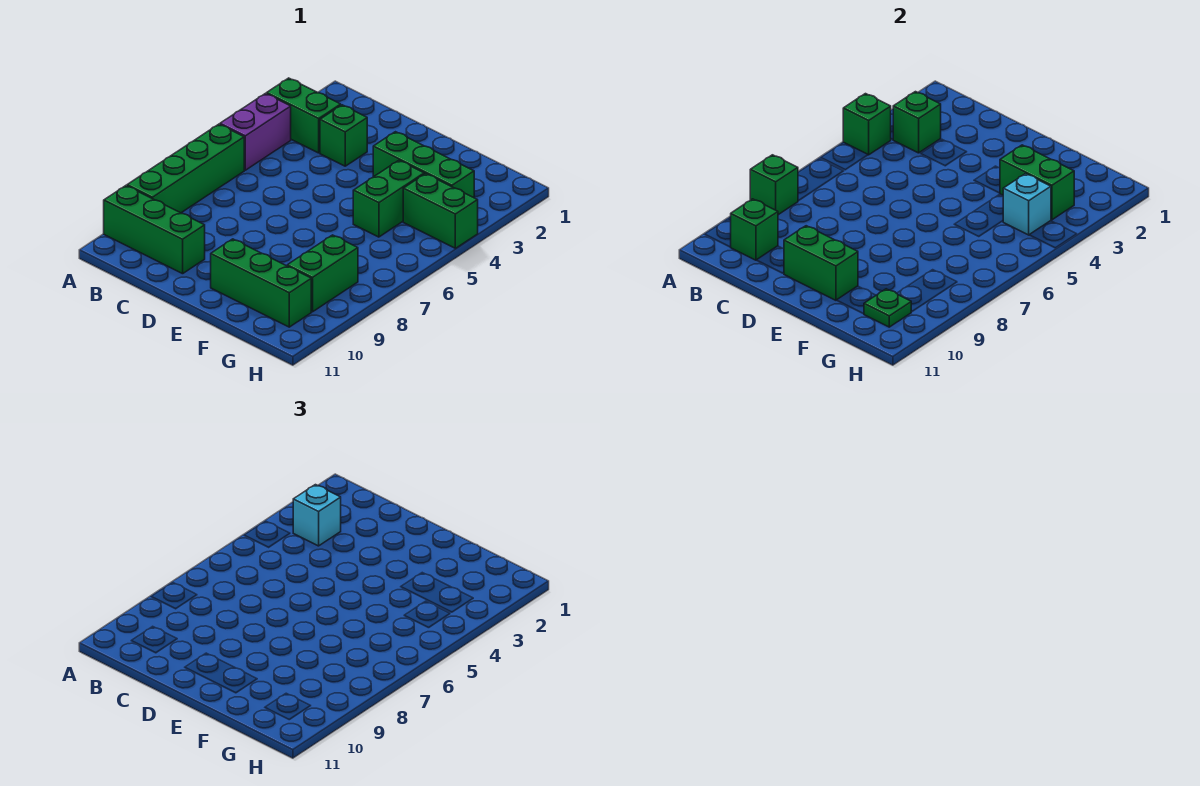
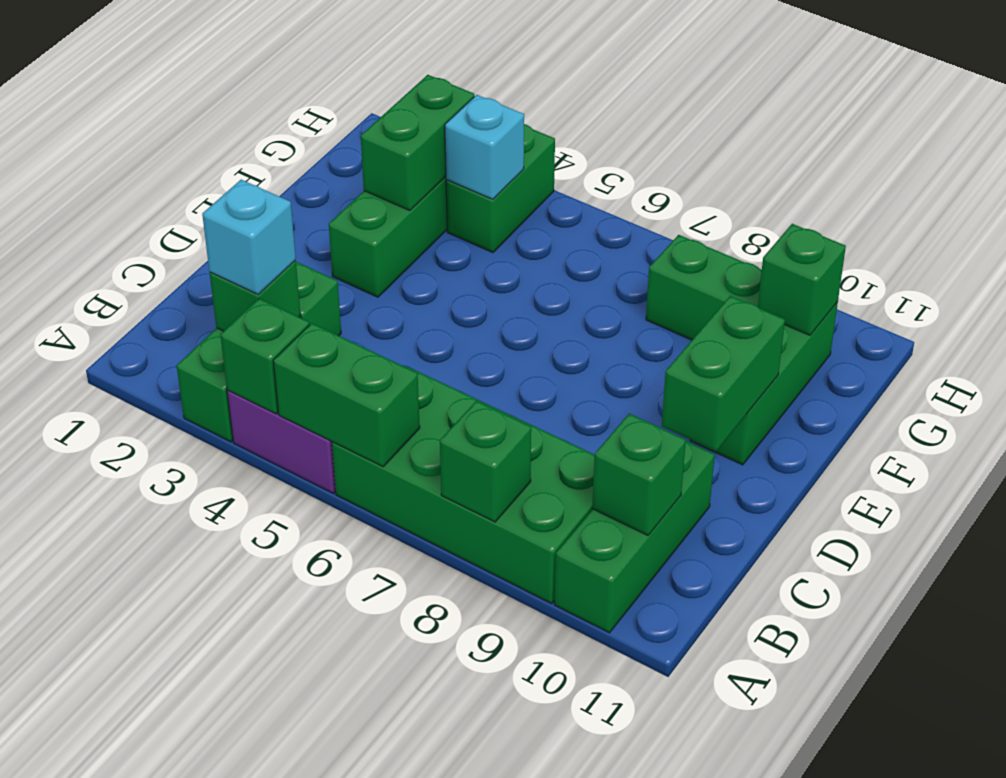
green 1x4 brick [127,124,244,213] -> green 2x4 brick [332,366,595,604]
green 1x2 brick [353,160,424,237] -> green 1x2 brick moved to [273,323,420,467]
green 1x1 plate [864,289,911,327] -> green 1x1 brick [758,224,846,335]

